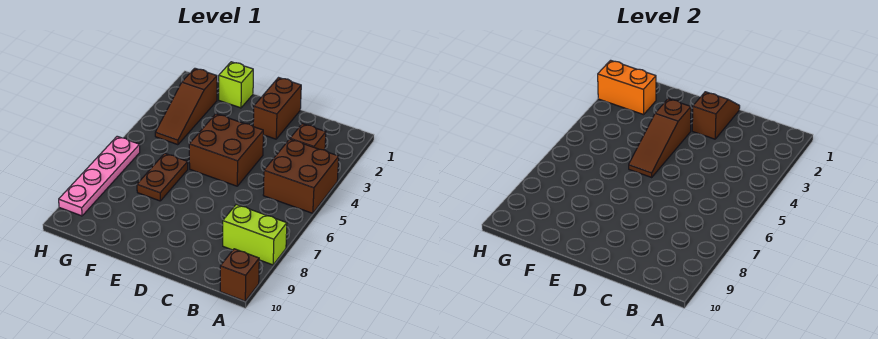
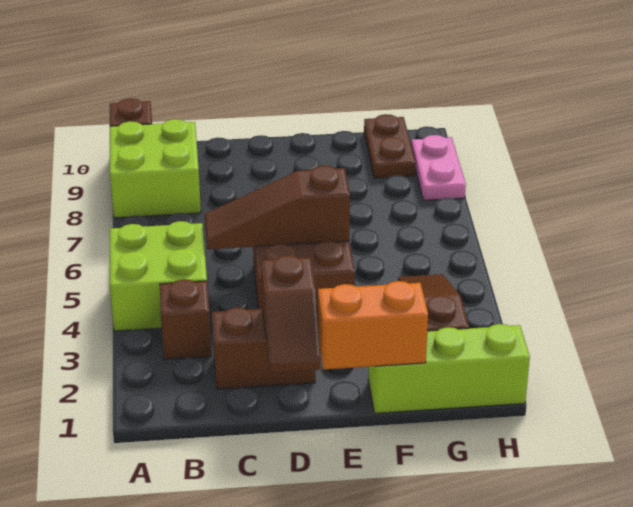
brown 2x2 brick [263,139,339,213] -> lime 2x2 brick [110,221,207,331]
lime 1x2 brick [223,204,287,265] -> lime 2x2 brick [110,119,201,218]
brown 1x2 brick [253,78,301,139] -> brown 1x2 brick turned to [212,308,315,389]
brown 1x3 slope [629,99,691,177] -> brown 1x3 slope turned to [205,166,350,249]
lime 1x1 brick [219,62,253,108] -> lime 1x3 brick [368,324,530,413]
brown 1x2 plate [137,153,188,201] -> brown 1x2 plate moved to [364,114,415,178]
orange 1x2 brick [598,60,656,115] -> orange 1x2 brick moved to [318,281,428,370]
pink 1x4 plate [59,136,140,216] -> pink 1x2 plate [411,135,466,200]

